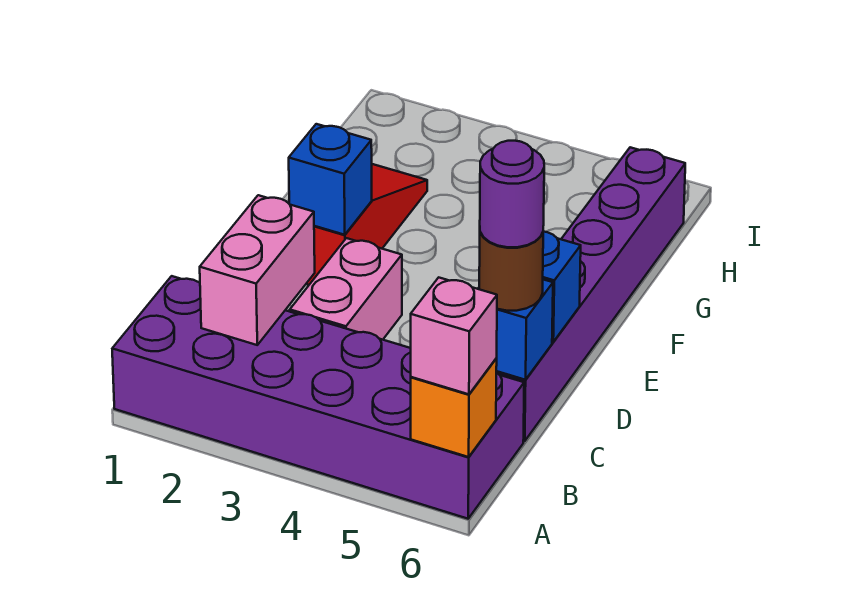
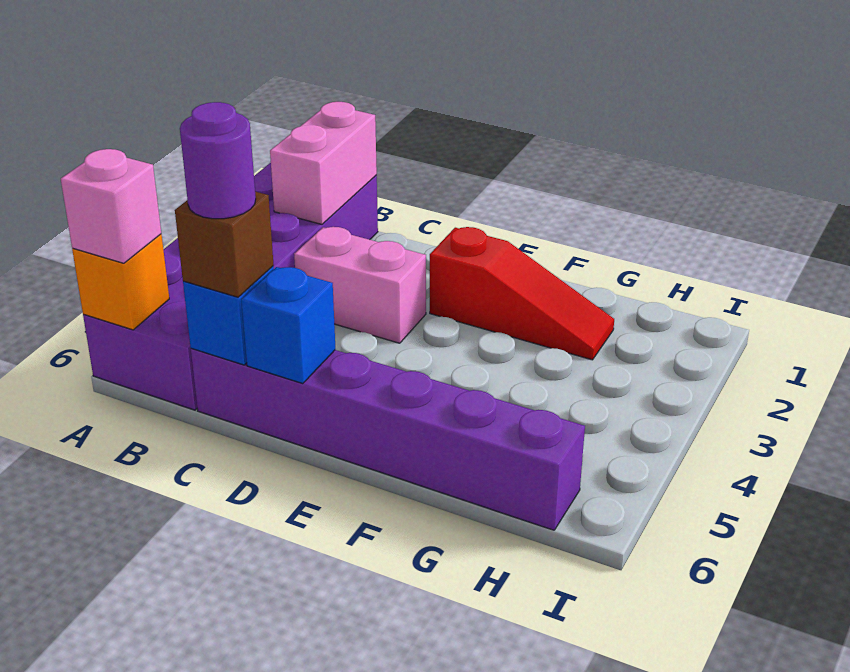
pink 1x2 brick [200,195,315,345] -> pink 1x2 brick turned to [270,102,377,224]
brown 1x1 round brick [479,232,543,311] -> brown 1x1 brick [175,192,274,297]
blue 1x1 brick [289,124,372,235] -> none

